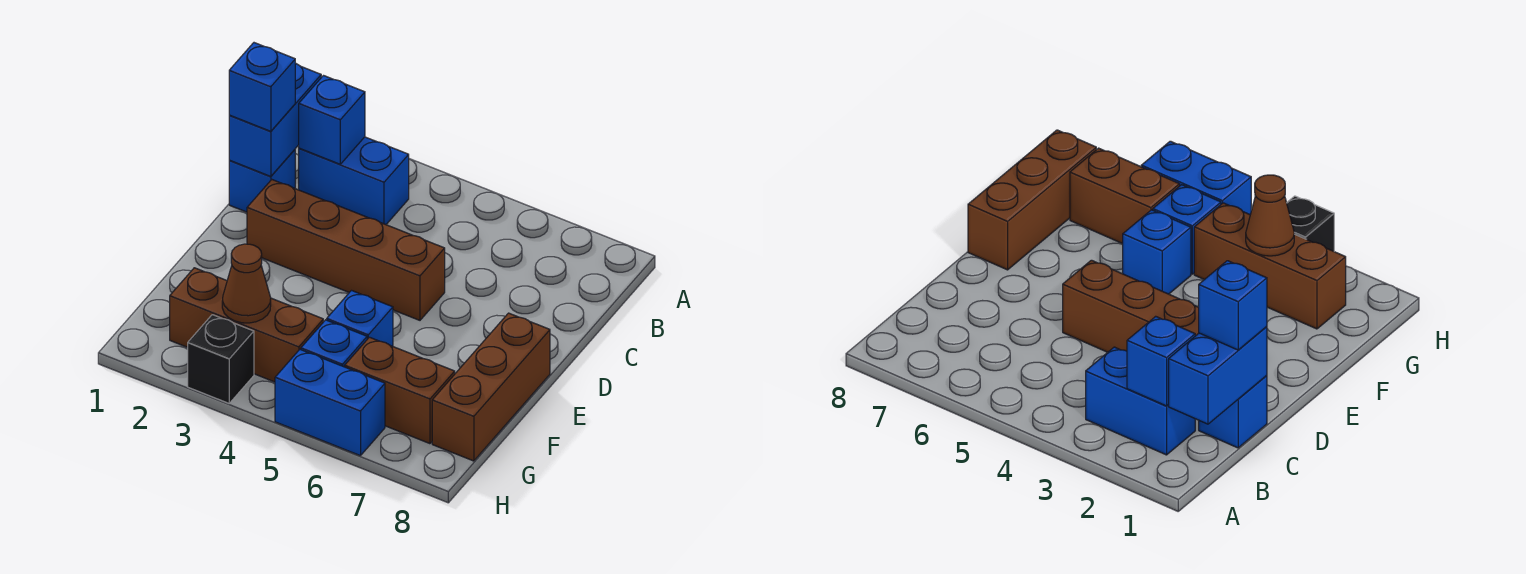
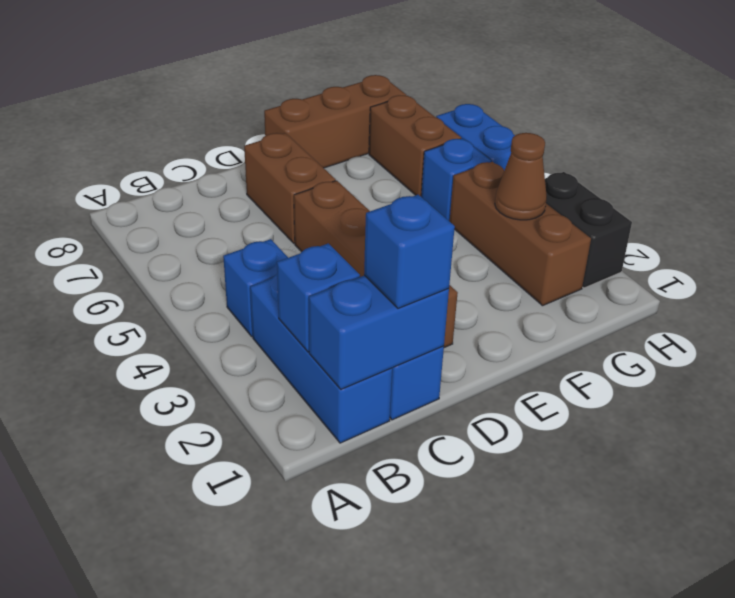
blue 1x2 brick [299,137,409,225] -> blue 1x3 brick [250,275,392,443]
none -> brown 1x2 brick [244,133,336,243]
blue 1x1 brick [327,291,393,346] -> blue 1x1 brick moved to [223,239,288,337]
black 1x1 brick [188,315,254,403] -> black 1x2 brick [545,172,632,288]

